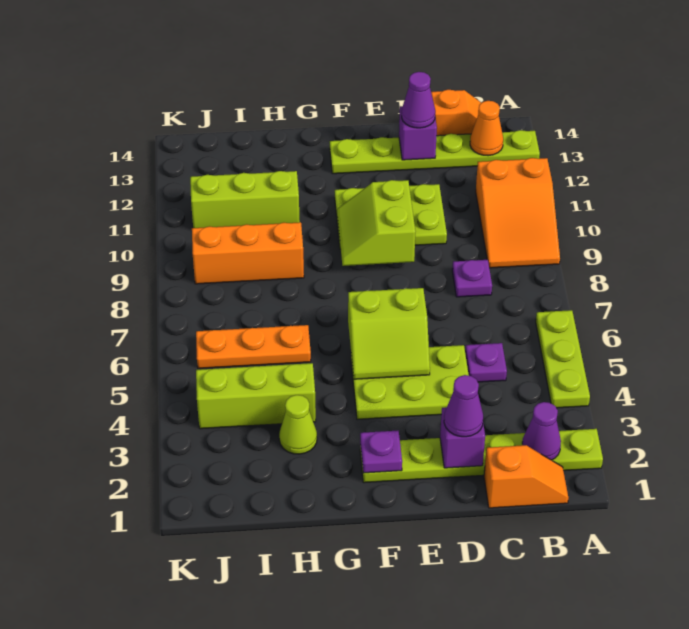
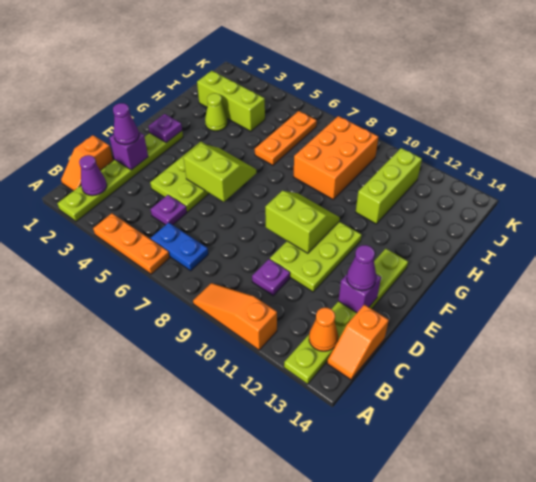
lime 1x3 plate [536,310,590,408] -> orange 1x3 plate [93,213,170,274]
orange 2x3 slope [476,158,560,268] -> orange 1x3 slope [193,283,277,350]
none -> blue 1x2 plate [151,223,208,271]
purple 1x1 plate [452,260,492,297] -> purple 1x1 plate moved to [252,259,290,296]
lime 2x2 slope [348,288,430,379] -> lime 2x2 slope turned to [183,143,256,202]
lime 1x3 brick [196,363,316,429] -> lime 1x3 brick turned to [197,71,265,131]
orange 1x3 brick [192,222,304,284] -> orange 2x3 brick [294,116,378,199]

